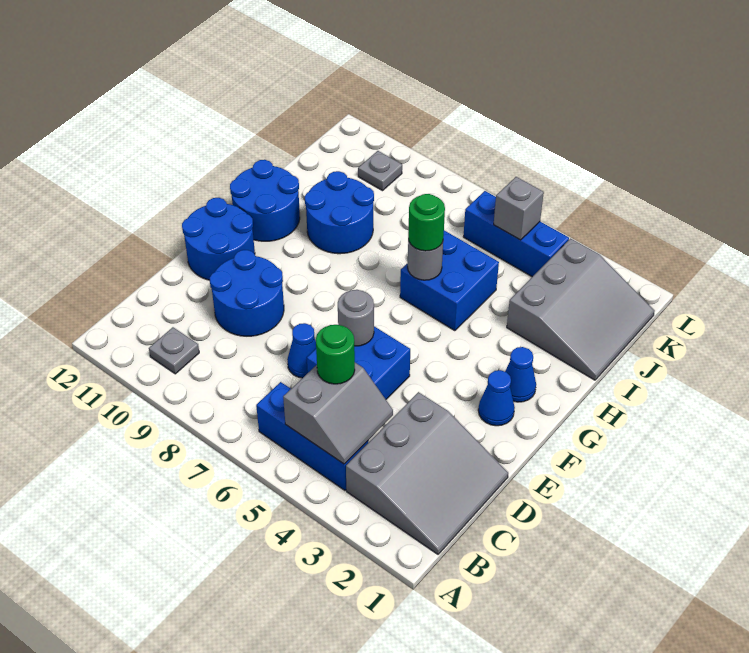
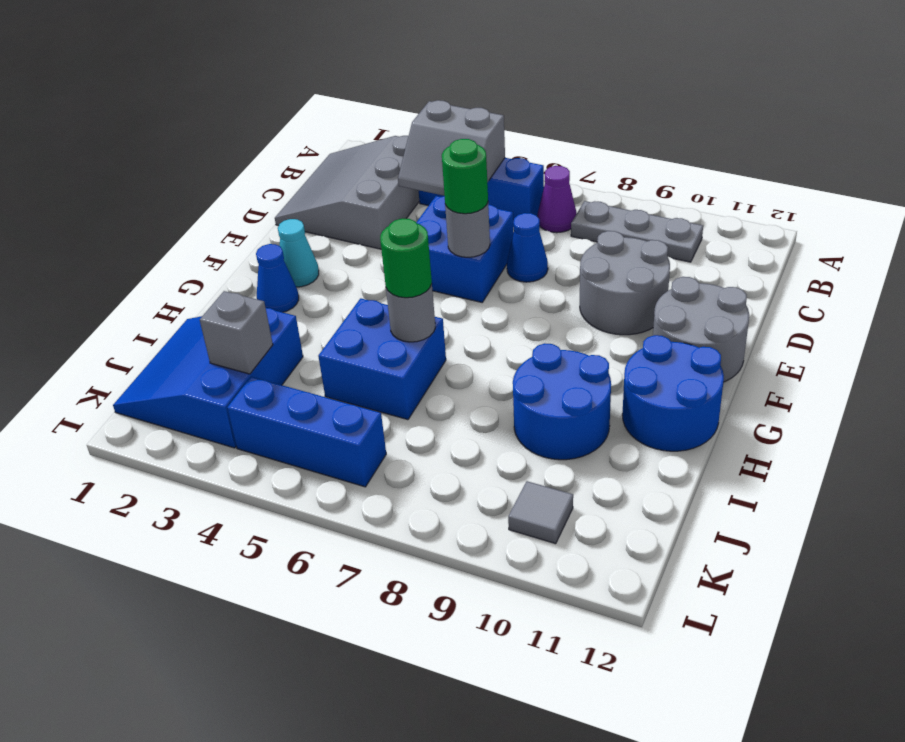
grey 2x2 slope [283,363,393,464] -> grey 2x2 slope turned to [398,100,505,196]
none -> purple 1x1 cone [537,166,577,233]
grey 1x1 plate [149,327,199,374] -> grey 1x3 plate [571,201,703,262]
green 1x1 round brick [316,325,355,384] -> green 1x1 round brick moved to [442,139,488,214]
blue 2x2 round brick [210,250,284,336] -> grey 2x2 round brick [580,231,670,335]
blue 2x2 round brick [182,198,255,280] -> grey 2x2 round brick [653,277,749,382]
blue 1x1 cone [478,370,515,426] -> cyan 1x1 cone [278,219,319,287]
grey 3x3 slope [507,238,655,380] -> blue 3x3 slope [113,308,303,448]
grey 1x1 brick [494,177,544,240] -> grey 1x1 brick moved to [200,291,273,374]
grey 1x1 plate [358,151,402,191] -> grey 1x1 tile [508,481,573,544]

